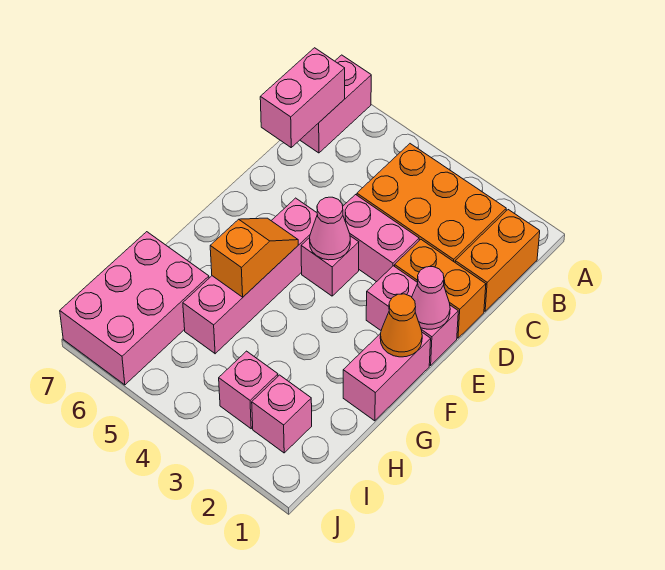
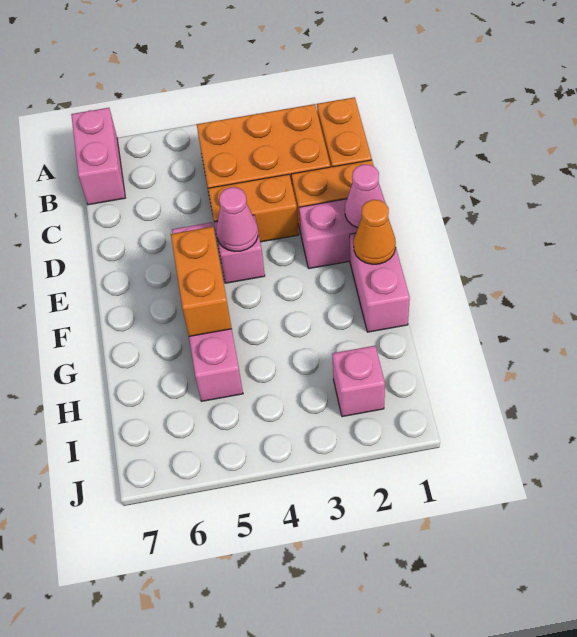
pink 1x2 brick [260,48,345,147] -> none
pink 1x2 brick [343,195,419,282] -> orange 1x2 brick [208,174,299,242]
orange 1x2 slope [210,218,298,297] -> orange 1x2 brick [171,227,232,336]
pink 2x3 brick [60,232,209,385] -> none
pink 1x1 brick [219,351,278,429] -> none

